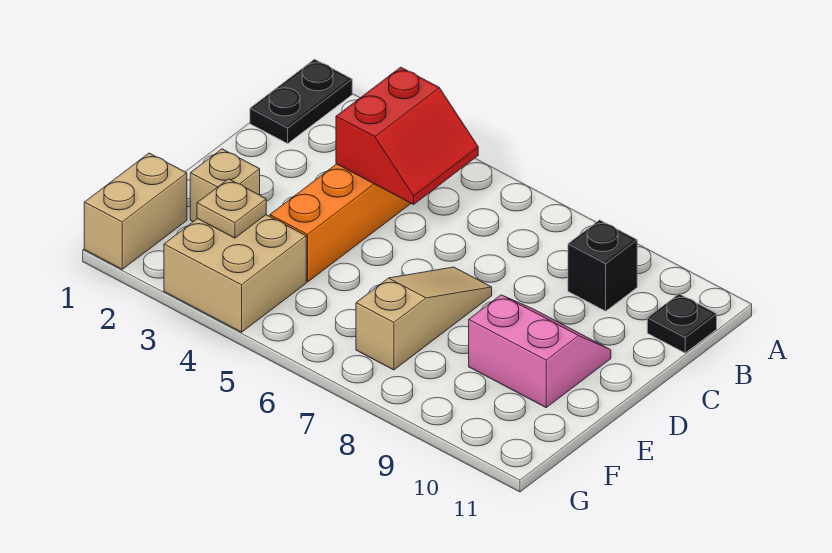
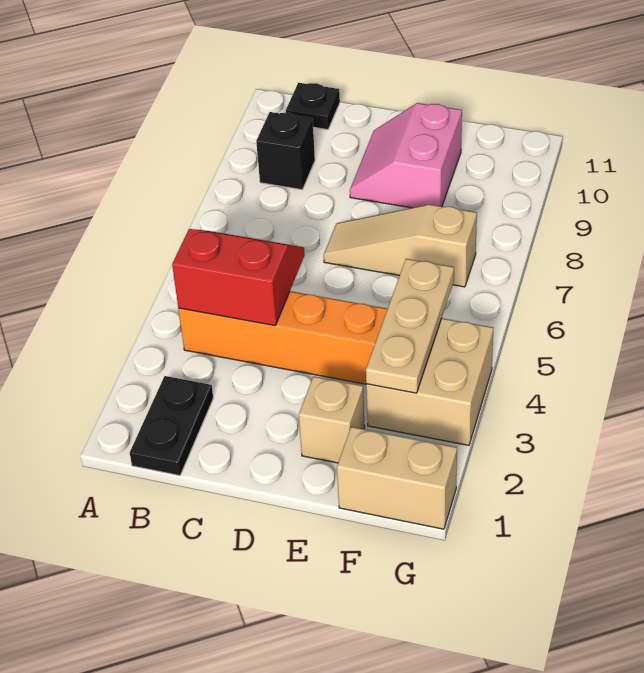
black 1x2 plate [250,59,352,143] -> black 1x2 plate turned to [130,376,213,476]
tan 1x1 plate [197,179,266,238] -> tan 1x3 plate [366,259,454,393]

